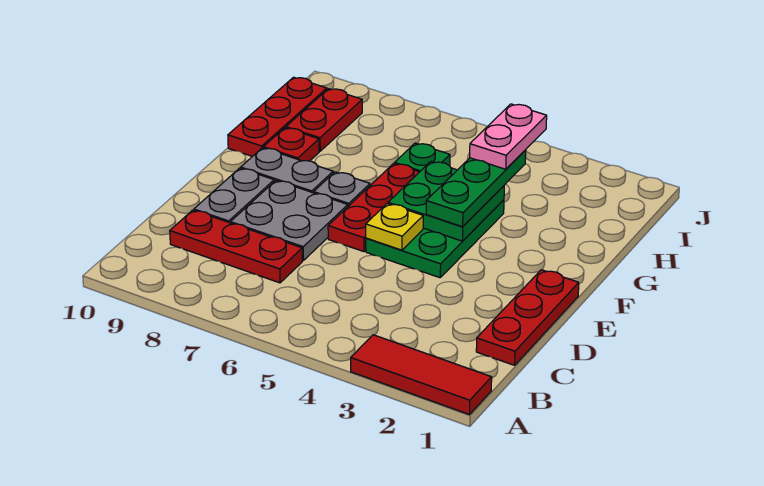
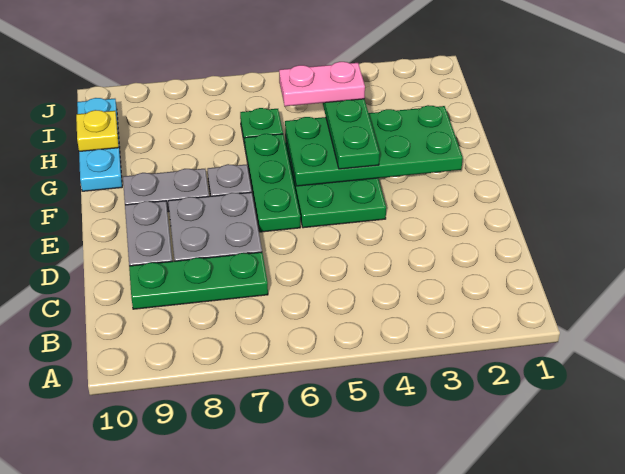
red 1x3 tile [351,335,492,415] -> none
red 1x3 plate [476,270,579,365] -> none
red 1x3 plate [170,210,302,283] -> green 1x3 plate [129,252,268,309]
yellow 1x1 plate [366,203,423,250] -> yellow 1x1 plate moved to [76,110,119,151]
red 1x3 plate [328,163,419,252] -> green 1x3 plate [245,134,300,232]
green 2x2 plate [388,161,504,241] -> green 2x4 plate [285,105,463,186]
red 1x1 plate [264,128,319,161] -> none
red 1x3 plate [228,77,327,157] -> cyan 1x3 plate [77,98,122,191]
pink 1x2 plate [470,104,547,169] -> pink 1x2 plate turned to [279,62,365,106]
red 1x2 plate [286,89,362,151] -> none

